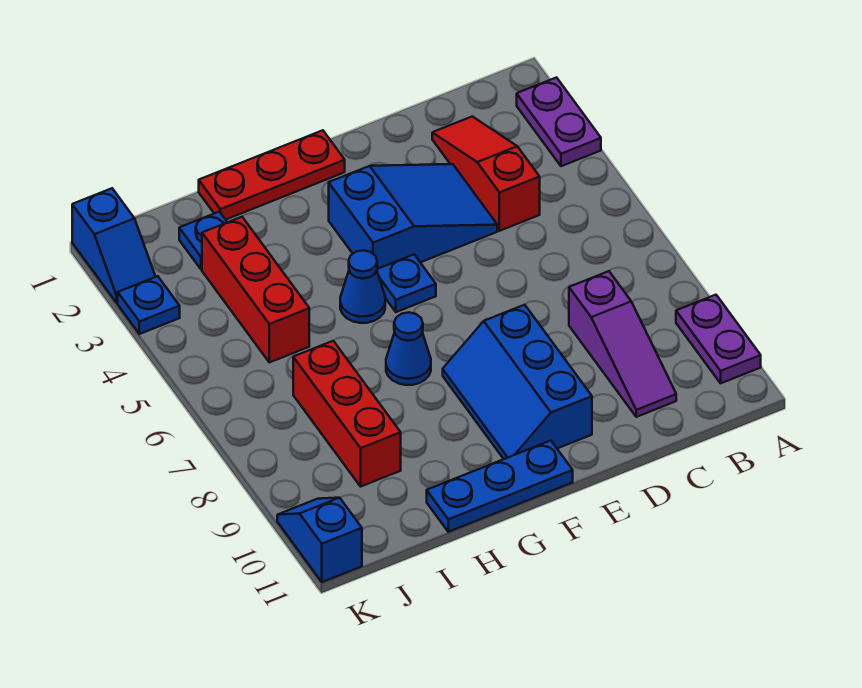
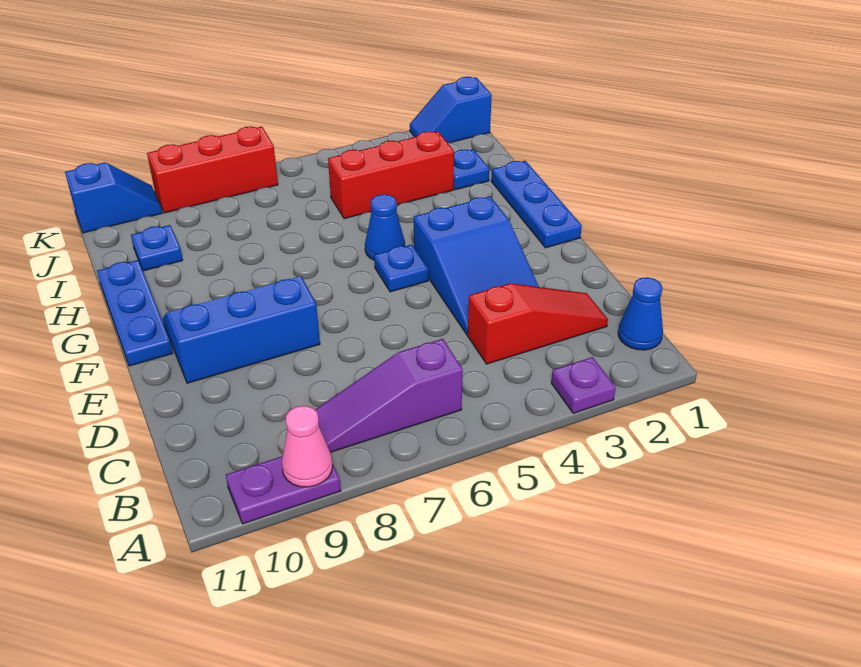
purple 1x2 plate [517,78,601,166] -> purple 1x1 plate [551,357,616,413]
none -> pink 1x1 cone [282,406,333,487]
purple 1x3 slope [569,271,676,417] -> purple 1x3 slope moved to [315,339,463,452]
red 1x3 plate [199,130,345,220] -> blue 1x3 plate [491,161,582,248]
blue 1x1 cone [386,312,431,385] -> blue 1x1 cone moved to [618,277,663,350]
red 1x3 brick [293,341,401,486] -> red 1x3 brick moved to [147,126,278,213]
blue 1x1 plate [118,276,180,334] -> blue 1x1 plate moved to [131,225,183,271]

